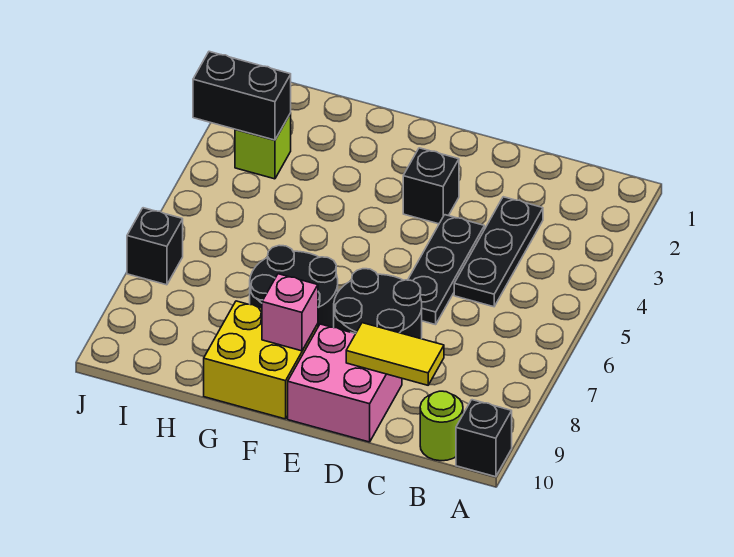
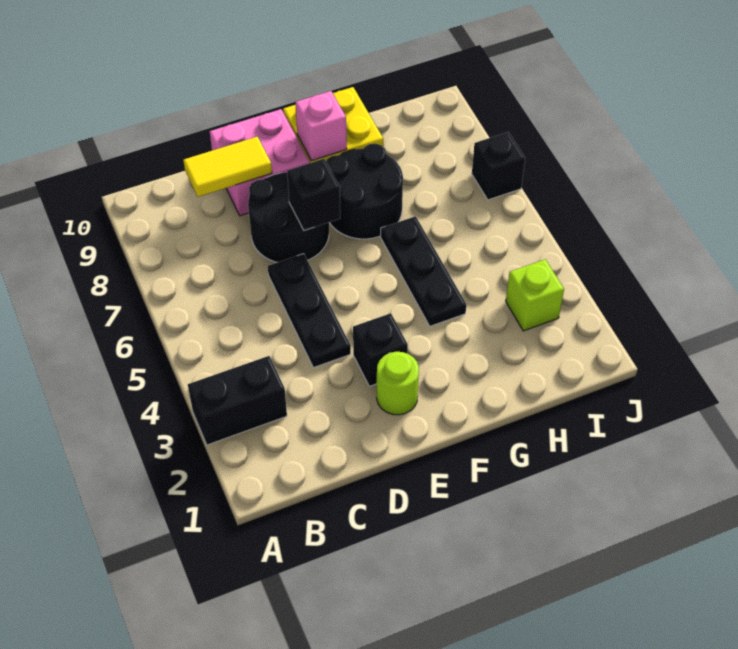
black 1x1 brick [456,400,512,477] -> black 1x1 brick moved to [287,159,340,231]
lime 1x1 round brick [420,391,463,461] -> lime 1x1 round brick moved to [377,352,419,415]
black 1x3 plate [454,197,543,307] -> black 1x3 plate moved to [381,216,466,326]
black 1x2 brick [193,52,291,140] -> black 1x2 brick moved to [188,356,287,445]

